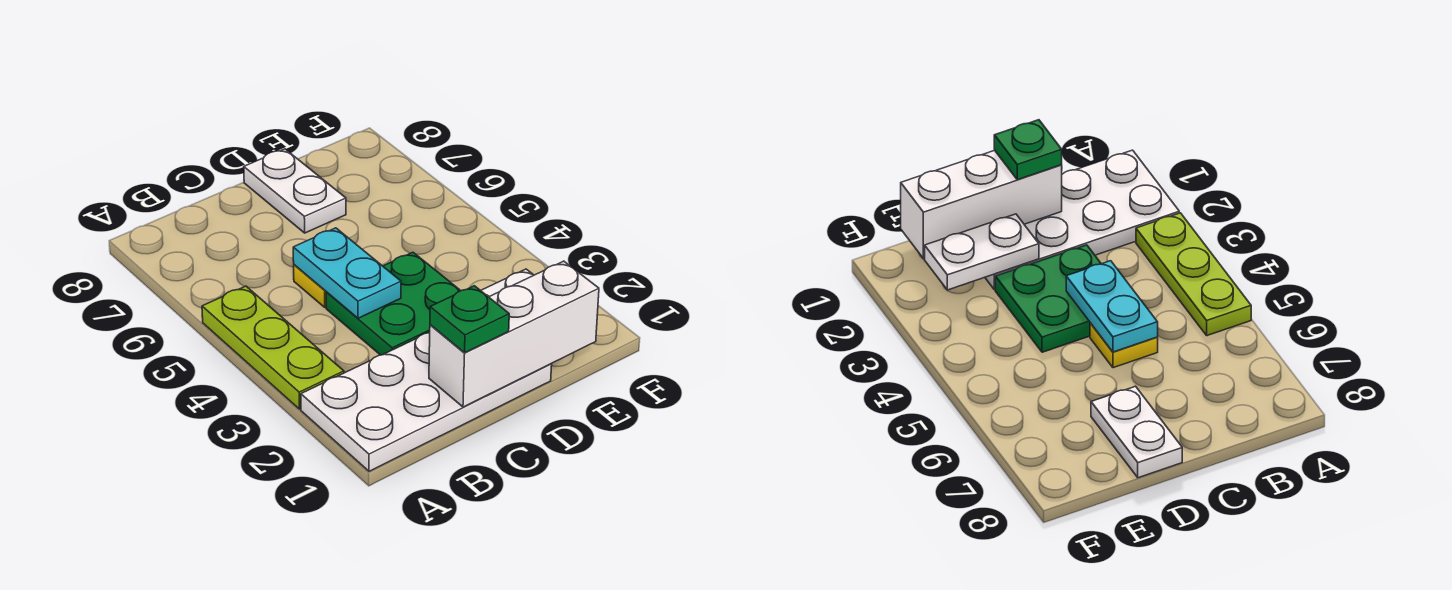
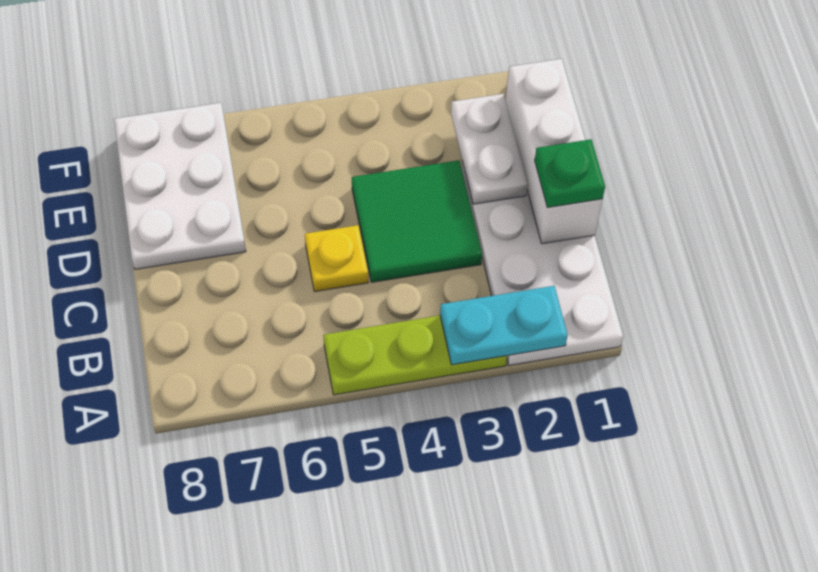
green 2x2 plate [326,252,461,355] -> green 2x2 tile [352,160,482,282]
cyan 1x2 plate [293,228,401,318] -> cyan 1x2 plate moved to [440,286,568,365]
white 1x2 plate [244,149,346,233] -> white 2x3 plate [114,103,246,269]

